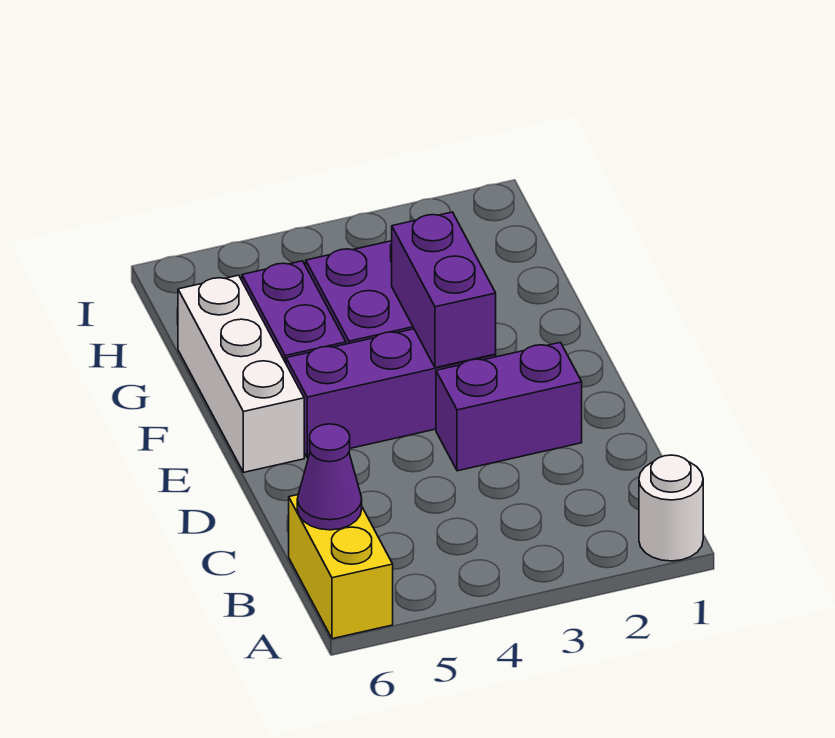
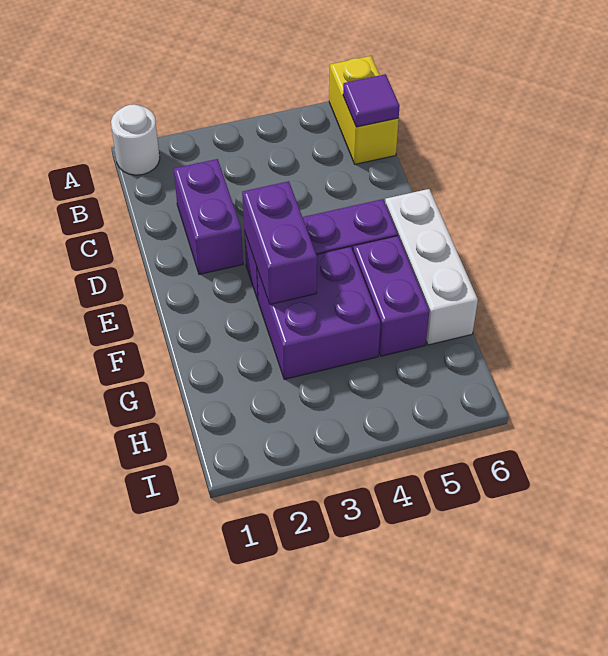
purple 1x1 cone [297,424,362,530] -> purple 1x1 tile [343,74,400,127]
purple 1x2 brick [436,342,582,471] -> purple 1x2 brick turned to [174,159,243,274]

